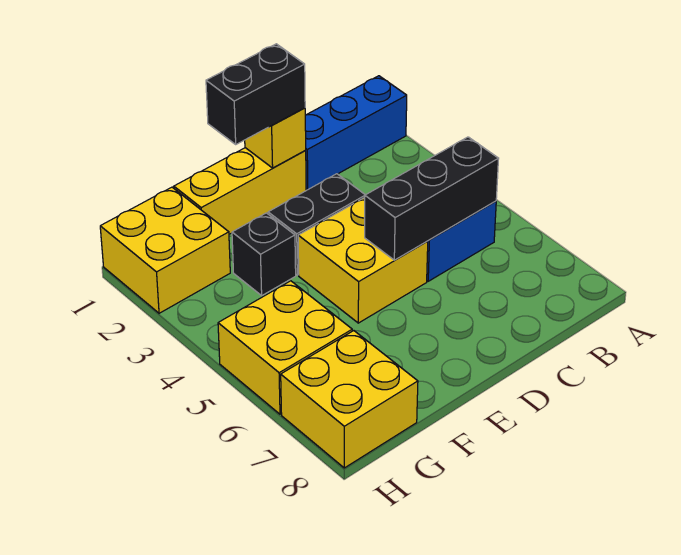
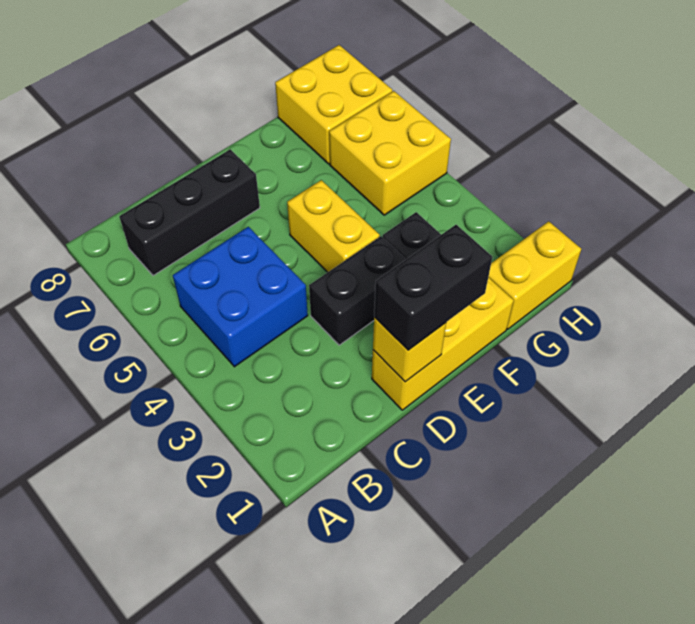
blue 1x3 brick [305,76,407,190] -> none
black 1x3 brick [365,137,499,260] -> black 1x3 brick moved to [119,149,260,276]
yellow 2x2 brick [298,198,428,323] -> yellow 1x2 brick [287,180,380,272]
yellow 2x2 brick [100,187,230,313] -> yellow 1x2 brick [489,221,581,329]

